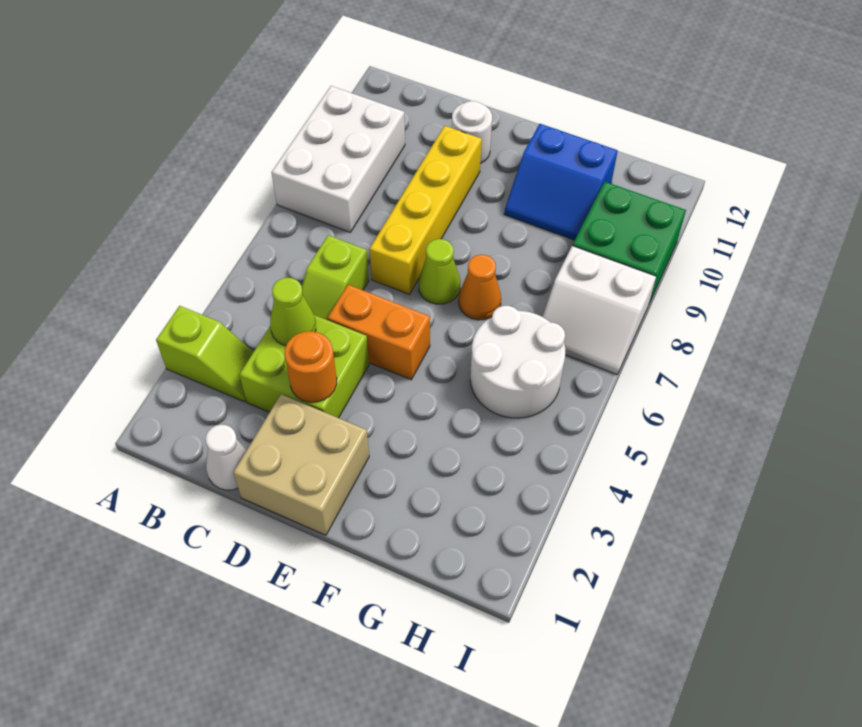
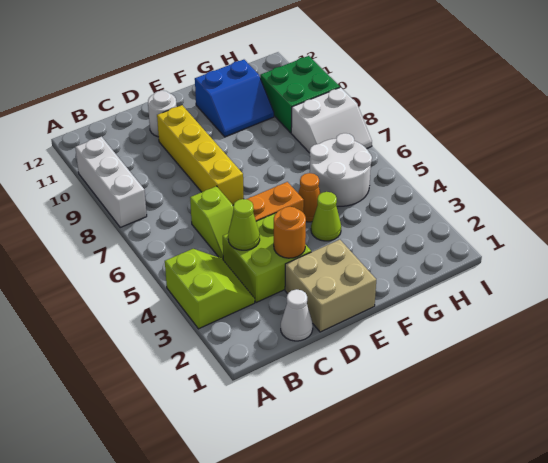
lime 1x2 slope [156,306,253,402] -> lime 2x2 slope [165,249,255,329]
white 2x3 brick [271,86,405,232] -> white 1x3 brick [75,137,147,227]
lime 1x1 cone [418,239,460,304] -> lime 1x1 cone moved to [311,192,341,241]
orange 1x1 cone [459,255,501,320] -> orange 1x1 cone moved to [298,173,321,222]

